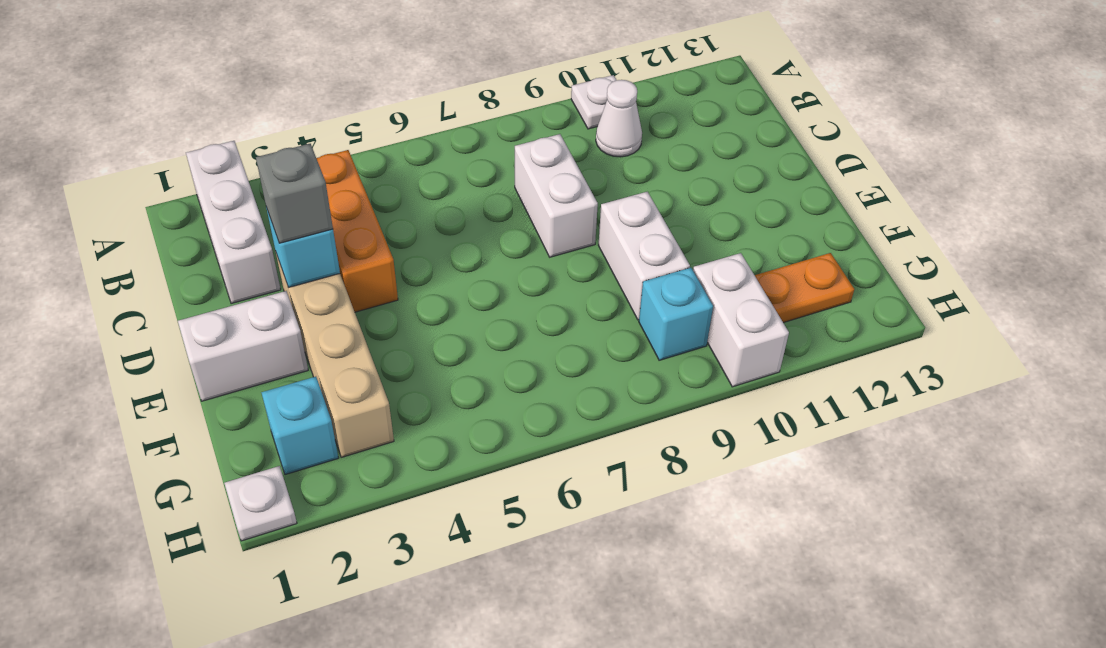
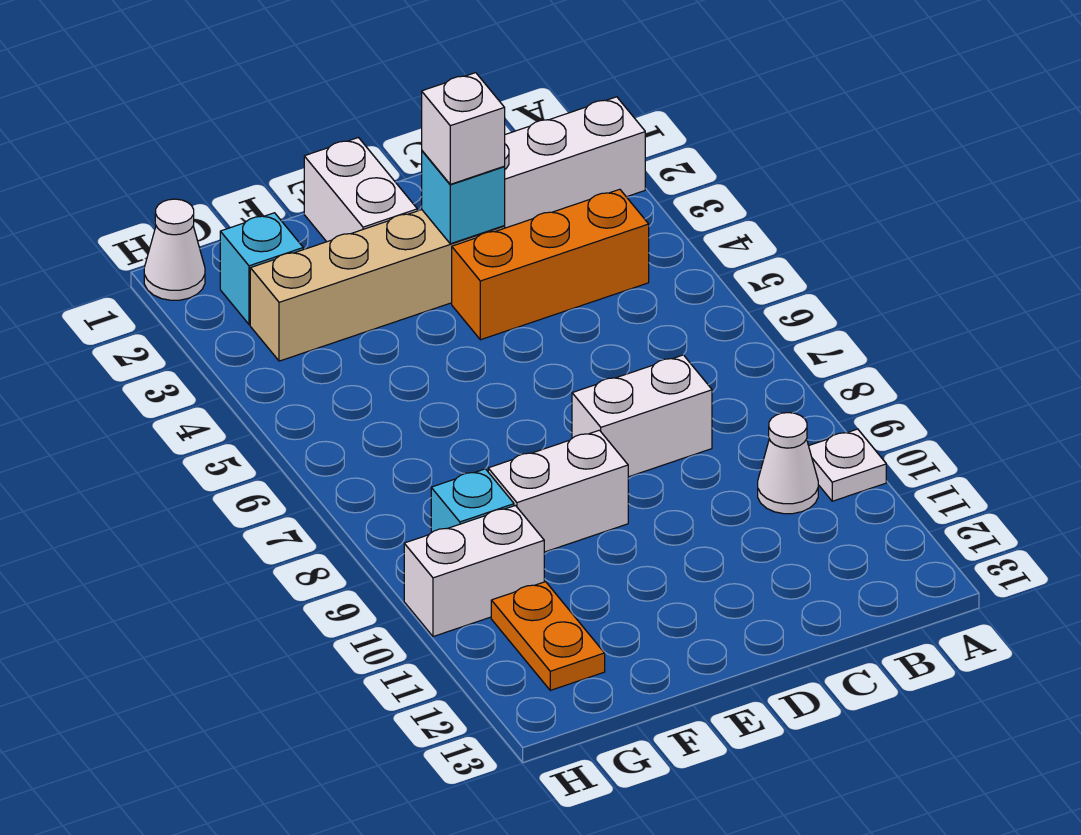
grey 1x1 brick [256,144,333,243] -> white 1x1 brick [422,73,505,184]
white 1x1 plate [224,466,297,541] -> white 1x1 cone [144,199,205,300]

